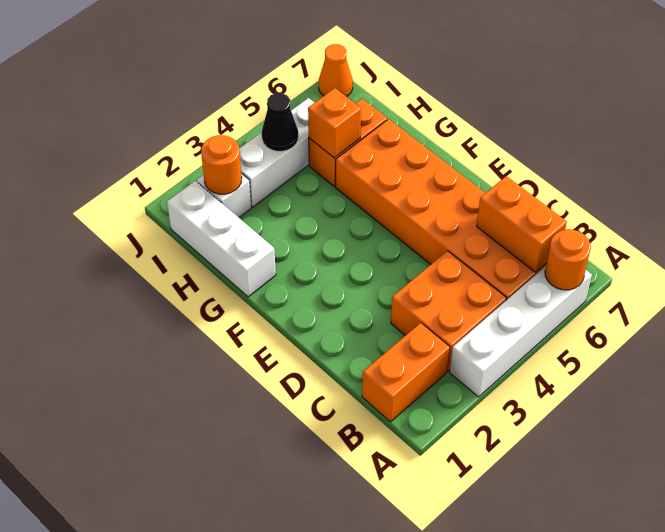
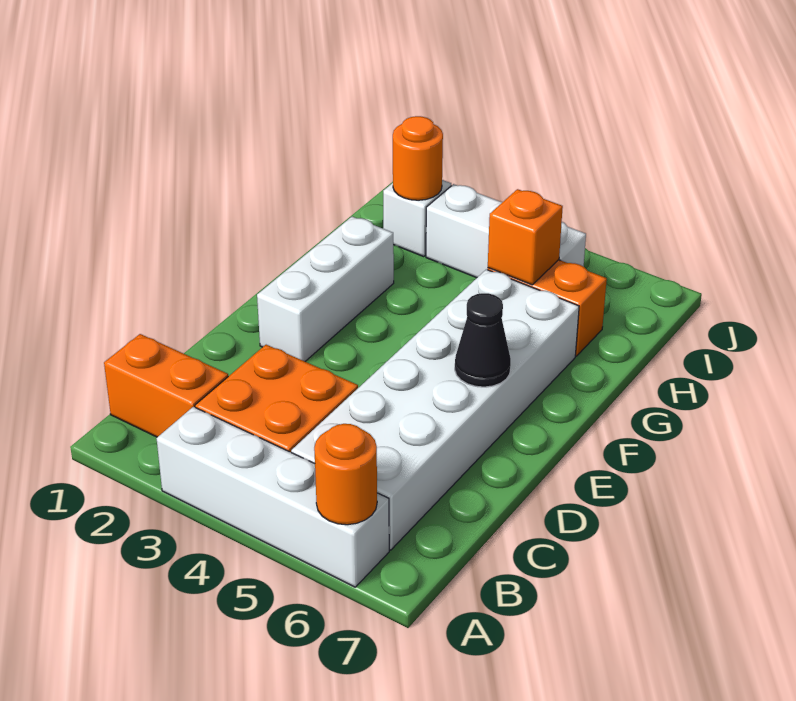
orange 2x6 brick [336,119,547,300] -> white 2x6 brick [291,269,579,550]
orange 1x2 brick [477,176,567,272] -> none
white 1x3 brick [167,181,276,297] -> white 1x3 brick moved to [257,217,394,361]
black 1x1 cone [262,93,298,151] -> black 1x1 cone moved to [455,293,511,387]
orange 1x1 cone [319,44,353,97] -> none

